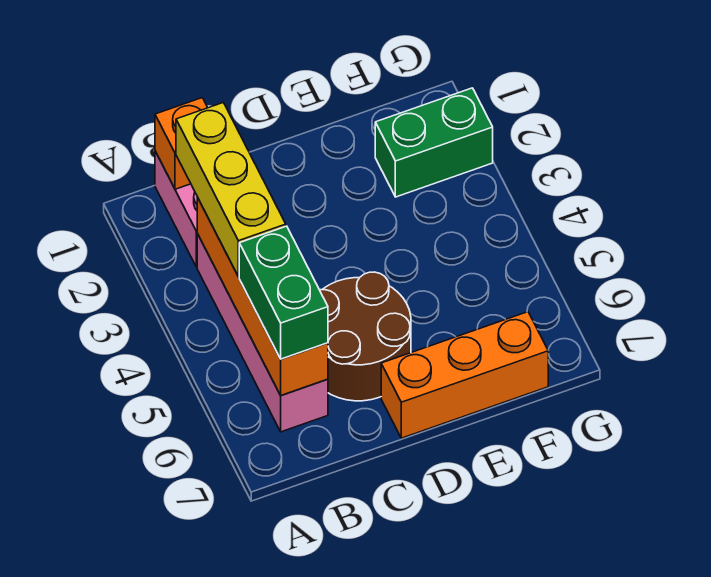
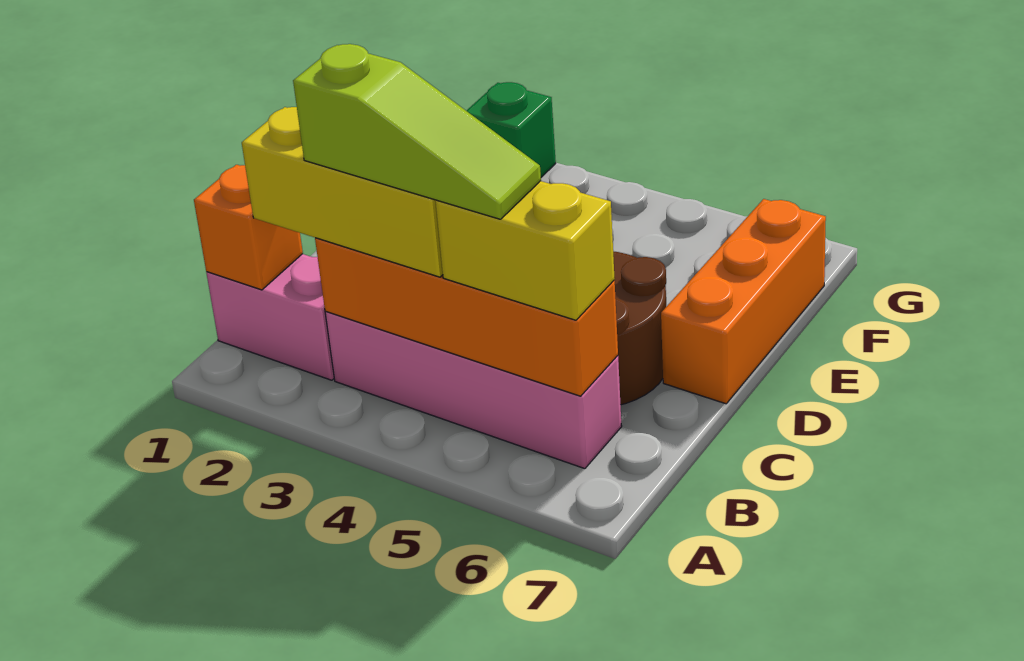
none -> lime 1x3 slope [293,44,541,219]
green 1x2 brick [239,226,328,359] -> yellow 1x2 brick [436,181,615,320]
green 1x2 brick [375,88,493,197] -> green 1x1 brick [467,82,556,177]

